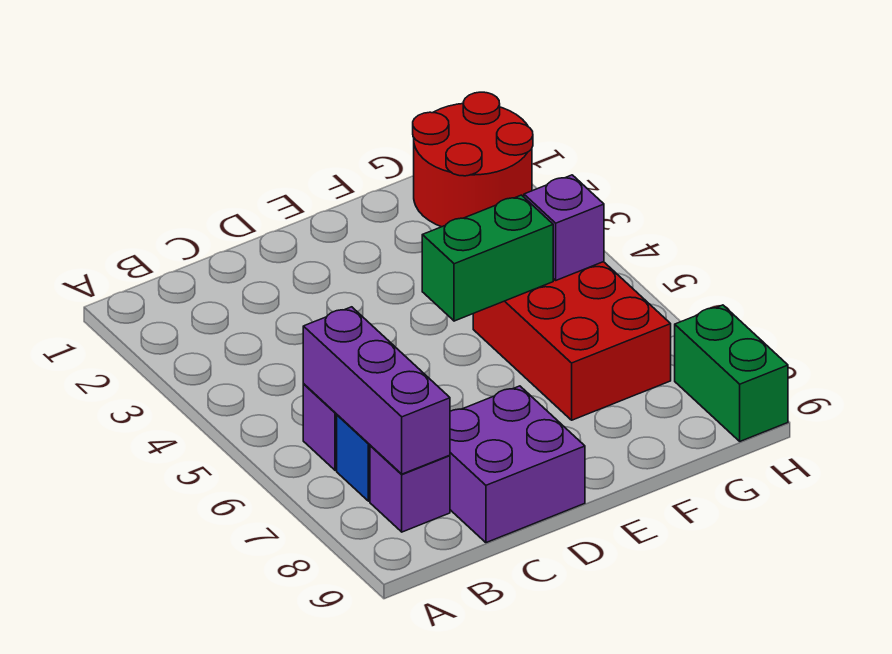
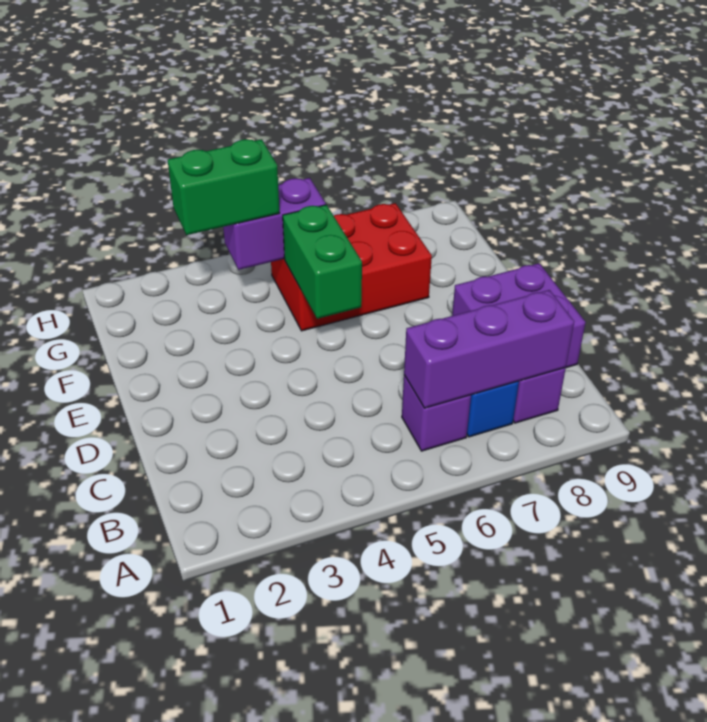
red 2x2 round brick [413,92,533,227] -> none
purple 1x1 brick [524,175,604,280] -> purple 1x2 brick [223,178,326,270]
green 1x2 brick [675,305,788,441] -> green 1x2 brick moved to [168,139,280,235]

